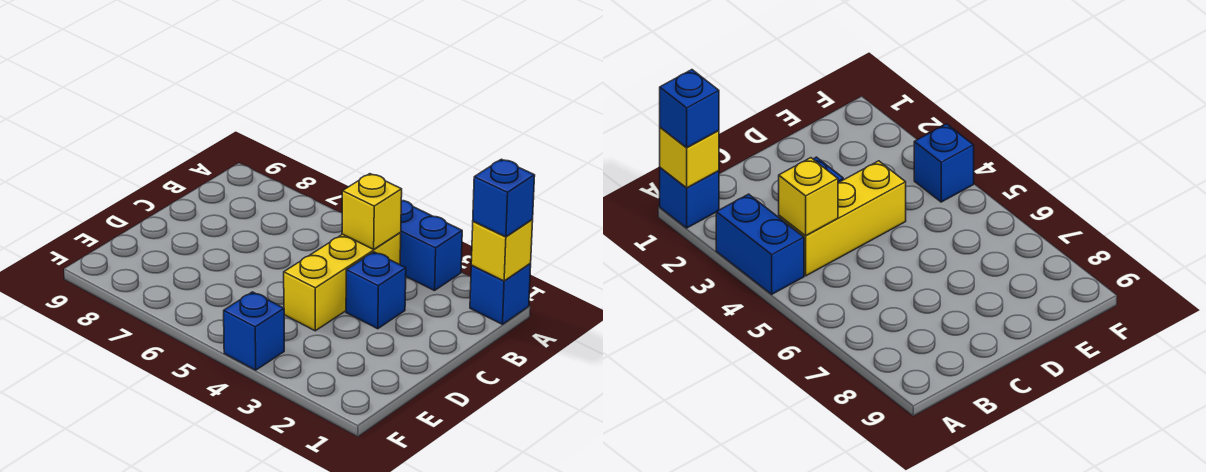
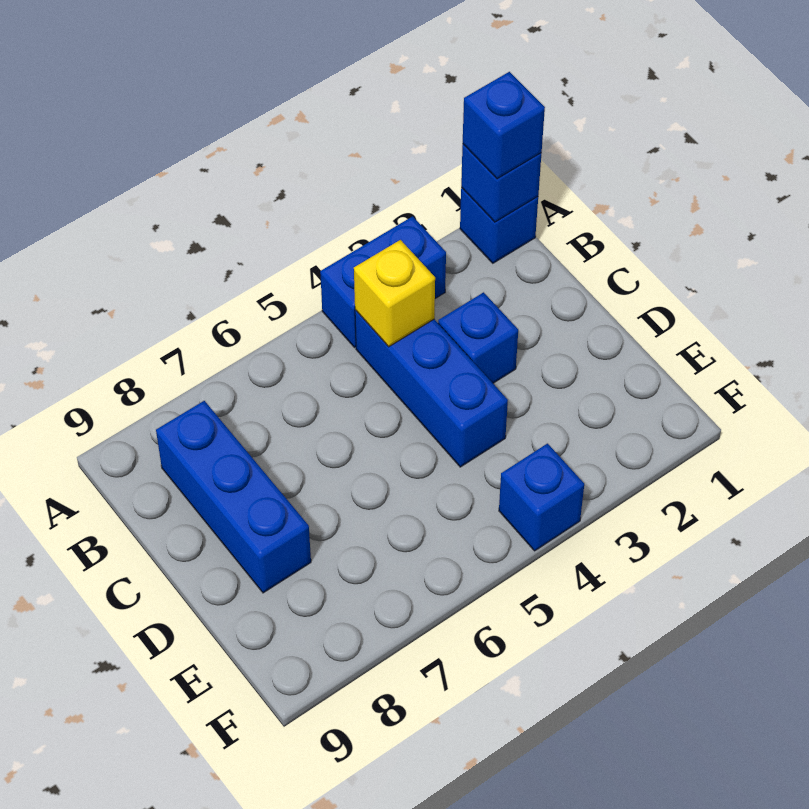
yellow 1x1 brick [471,220,533,281] -> blue 1x1 brick [461,144,541,222]
yellow 1x3 brick [284,233,401,331] -> blue 1x3 brick [355,310,508,467]
none -> blue 1x3 brick [156,401,311,593]

